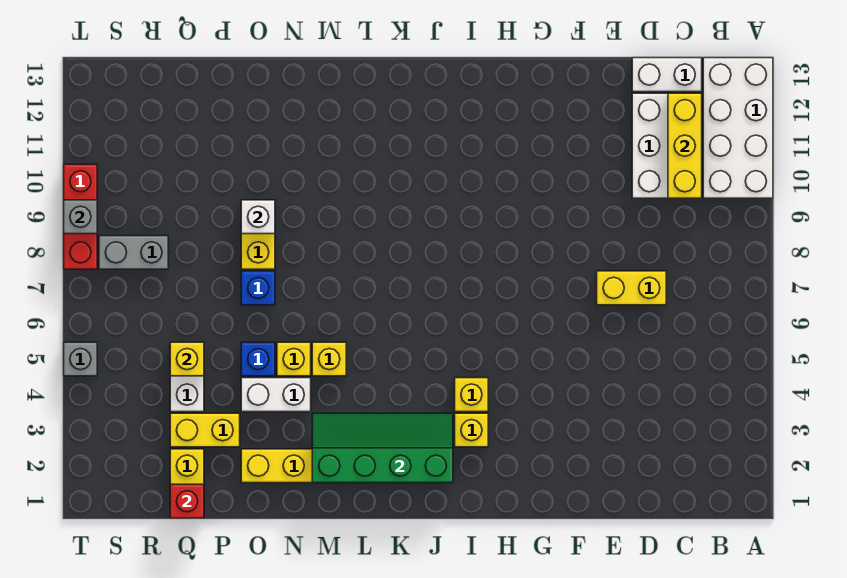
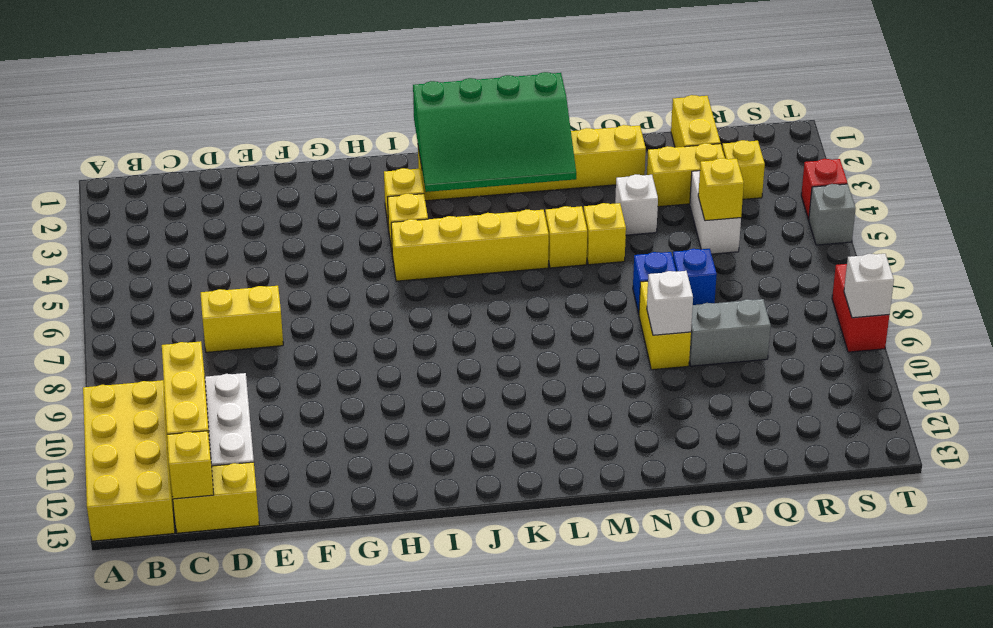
white 2x4 brick [703,58,773,198] -> yellow 2x4 brick [83,380,175,541]
white 1x2 brick [632,58,702,92] -> yellow 1x2 brick [173,462,259,533]
none -> yellow 1x1 brick [167,431,214,499]
none -> yellow 1x4 brick [391,210,549,281]
green 2x4 slope [312,413,453,483] -> green 3x4 slope [413,72,576,192]
white 1x2 brick [241,378,311,412] -> white 1x1 brick [615,174,658,235]
blue 1x1 brick [241,342,275,376] -> blue 1x1 brick moved to [673,249,717,305]
red 1x1 brick [170,484,204,518] -> red 1x1 brick moved to [801,159,847,219]
none -> yellow 1x1 brick [722,140,765,199]
grey 1x2 brick [99,236,168,269] -> grey 1x2 brick moved to [689,299,771,366]
red 1x3 brick [64,164,97,269] -> red 1x2 brick [832,264,889,352]
grey 1x1 brick [64,200,97,234] -> white 1x1 brick [844,254,894,318]

